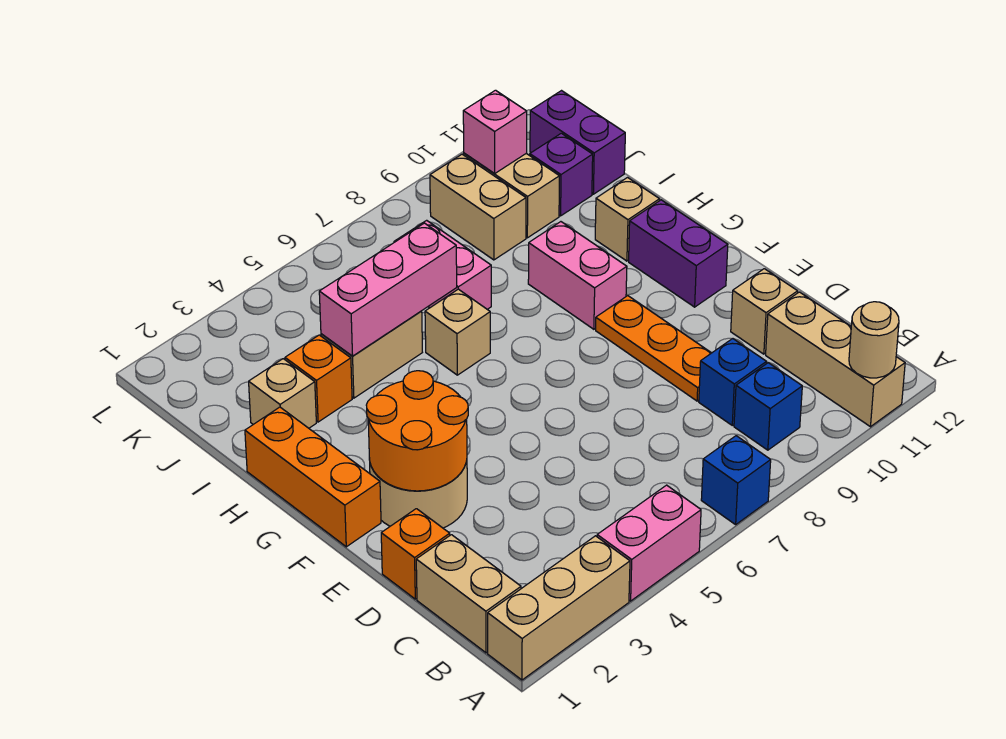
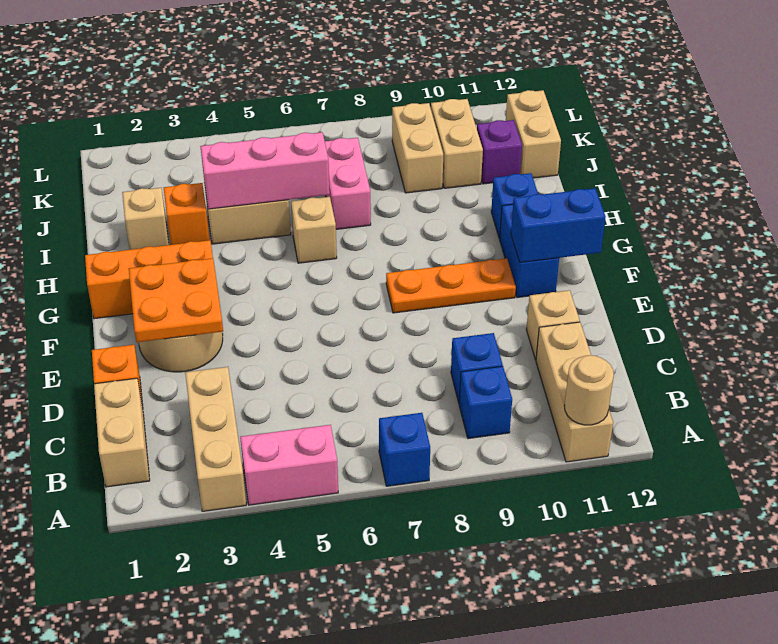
tan 1x3 brick [488,536,630,680] -> tan 1x3 brick turned to [185,367,246,511]
orange 1x3 plate [596,296,711,401] -> orange 1x3 plate turned to [386,258,516,313]
orange 2x2 round brick [367,371,468,491] -> orange 2x2 plate [129,258,223,342]
orange 1x3 brick [245,407,381,547] -> orange 1x3 brick turned to [85,240,213,319]
purple 1x2 brick [629,200,728,307] -> blue 1x2 brick [500,204,559,298]
none -> blue 1x2 brick [511,188,606,263]
pink 1x2 brick [528,222,627,329] -> none
tan 1x1 brick [595,178,659,261] -> blue 1x1 brick [491,173,538,239]
purple 1x2 brick [530,91,625,194] -> tan 1x2 brick [506,90,561,178]
pink 1x1 brick [463,90,527,174] -> none

